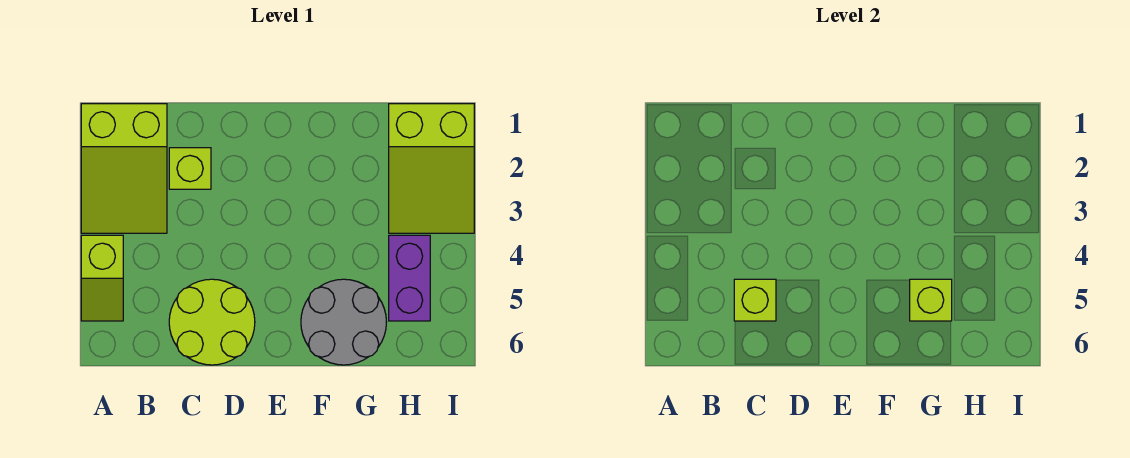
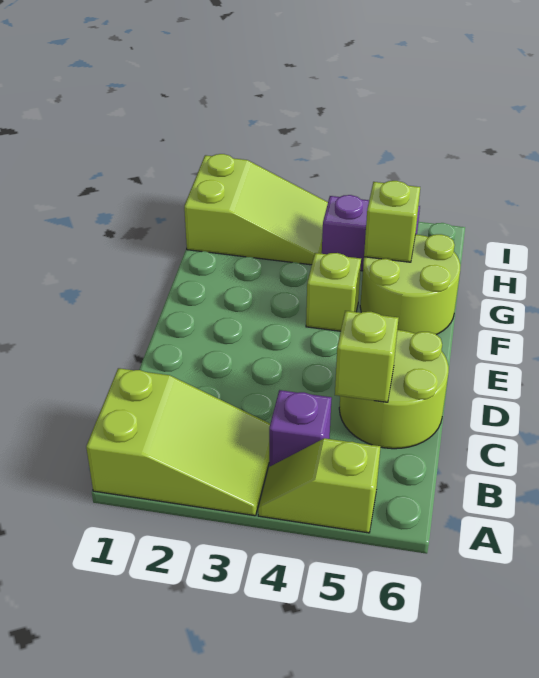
lime 1x2 slope [81,235,123,321] -> lime 1x2 slope turned to [258,438,381,533]
none -> purple 1x1 brick [269,390,332,467]
lime 1x1 brick [169,148,211,189] -> lime 1x1 brick moved to [306,253,361,331]
grey 2x2 round brick [301,279,386,365] -> lime 2x2 round brick [360,234,460,335]

